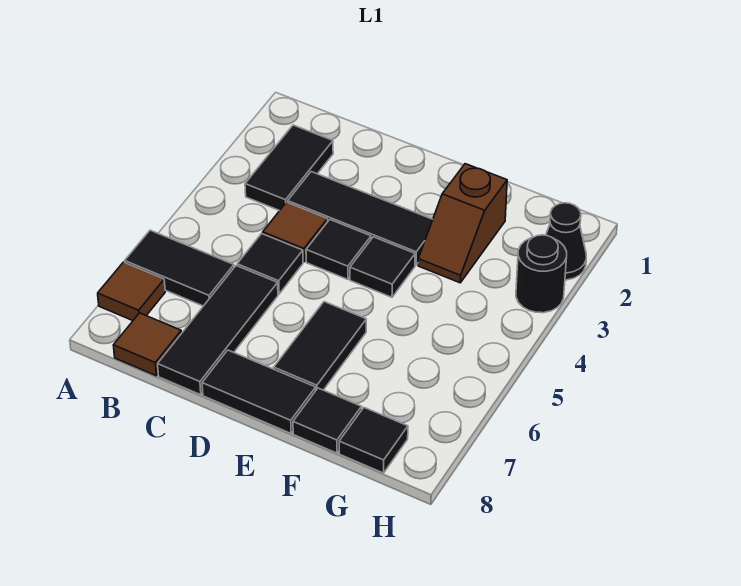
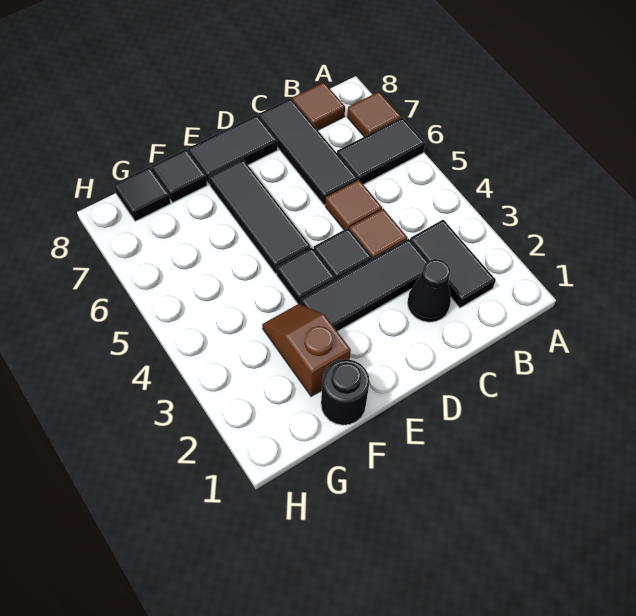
black 1x1 tile [237,234,303,294] -> brown 1x1 tile [325,180,382,230]
black 1x2 tile [274,302,366,390] -> black 1x3 tile [209,159,311,274]
black 1x1 cone [546,203,586,280] -> black 1x1 cone moved to [407,259,451,322]
black 1x1 round brick [516,235,567,313] -> black 1x1 round brick moved to [321,359,370,425]

